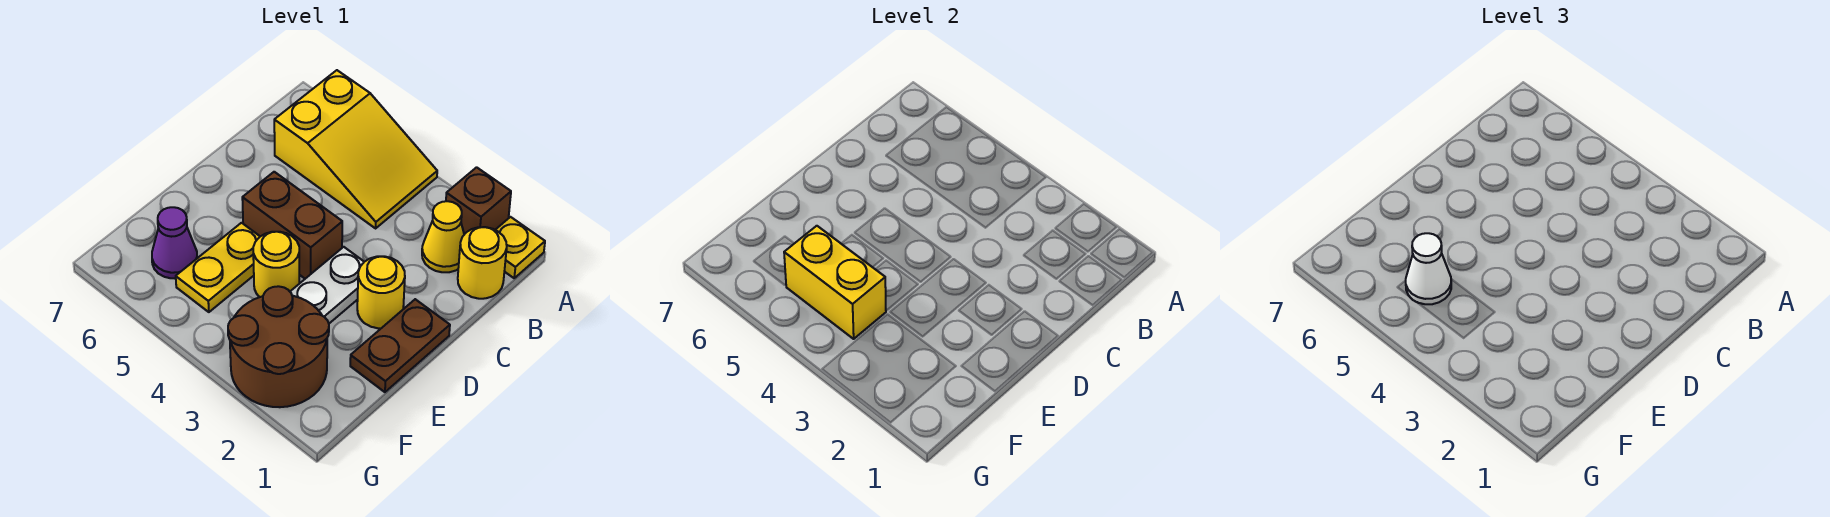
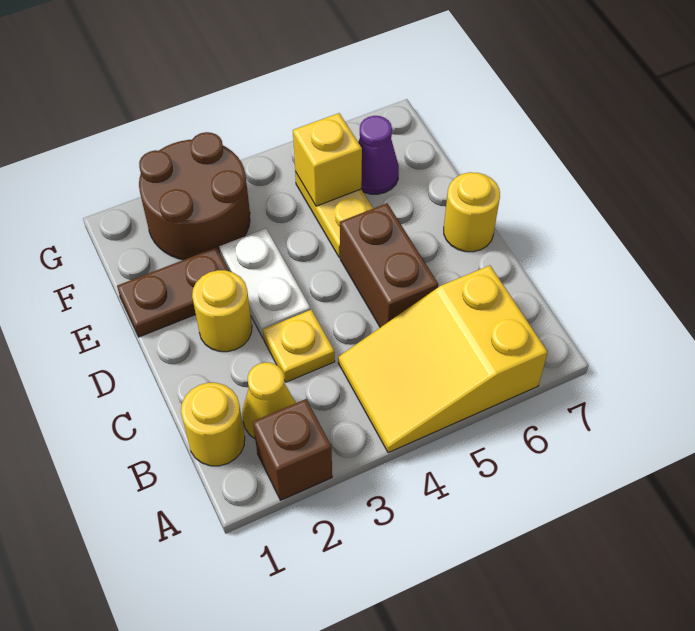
yellow 1x1 plate [496,217,545,278] -> yellow 1x1 plate moved to [263,310,335,382]
brown 1x2 plate [350,299,450,392] -> brown 1x2 plate turned to [117,247,229,337]
brown 1x2 brick [242,172,342,279] -> brown 1x2 brick turned to [340,203,438,327]
yellow 1x1 round brick [253,232,299,297] -> yellow 1x1 round brick moved to [444,172,500,252]
yellow 1x2 brick [784,226,886,339] -> yellow 1x1 brick [293,113,362,206]
white 1x1 cone [1406,233,1451,304] -> none

